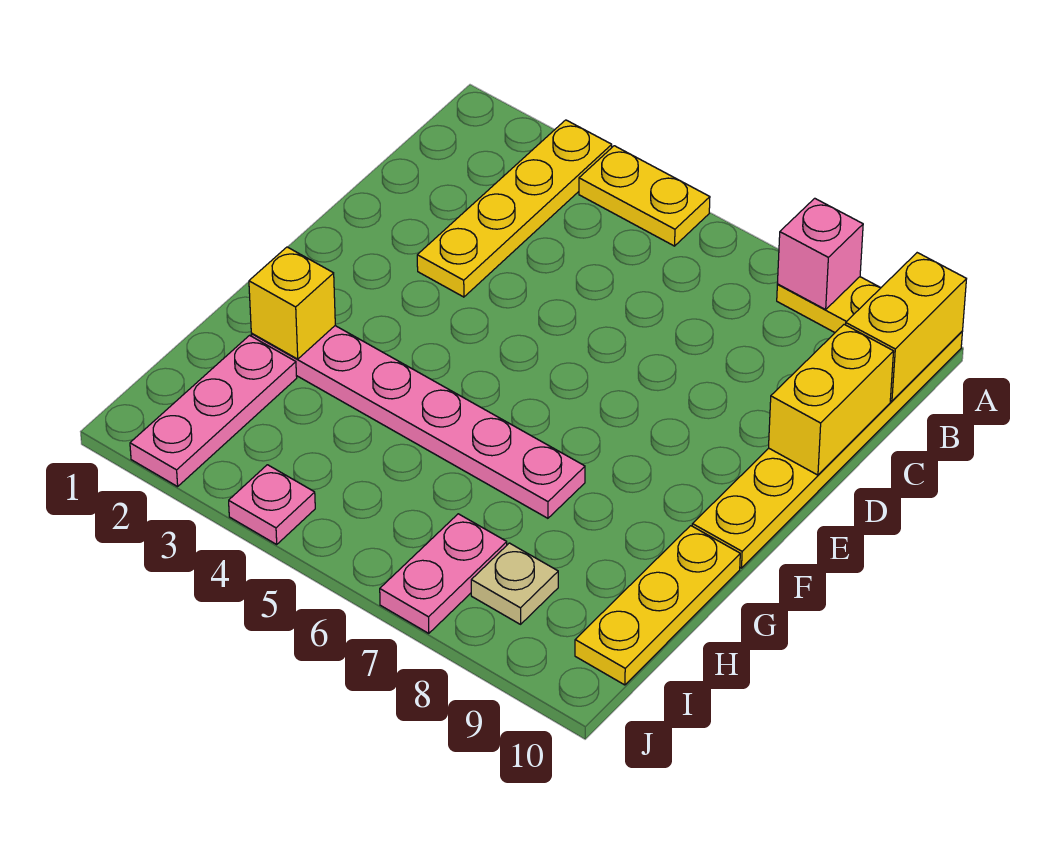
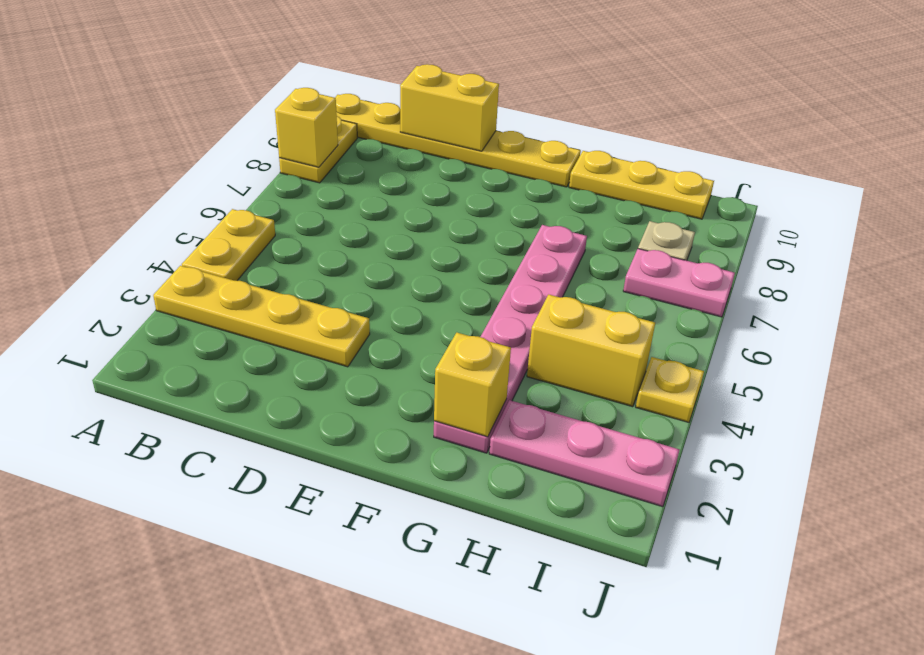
pink 1x1 brick [777,198,863,310] -> yellow 1x1 brick [275,88,338,167]
yellow 1x2 brick [846,253,966,401] -> yellow 1x2 brick moved to [527,294,655,407]
pink 1x1 plate [229,465,315,544] -> yellow 1x1 plate [636,357,704,422]

